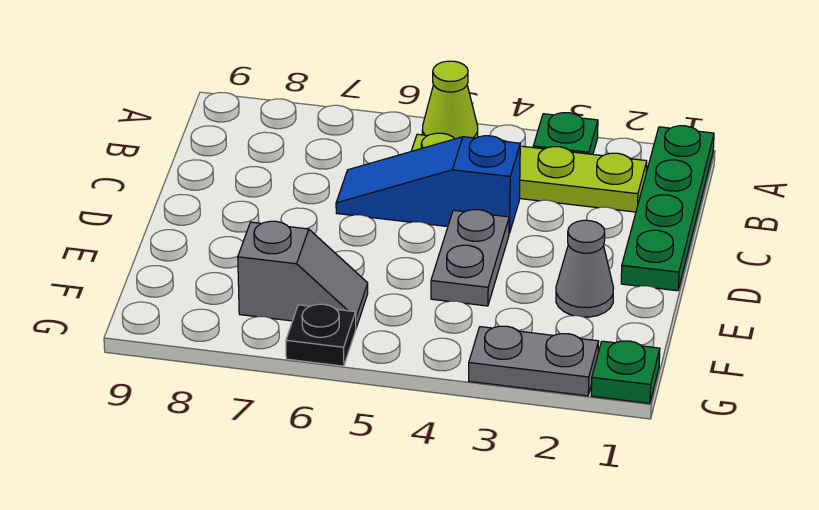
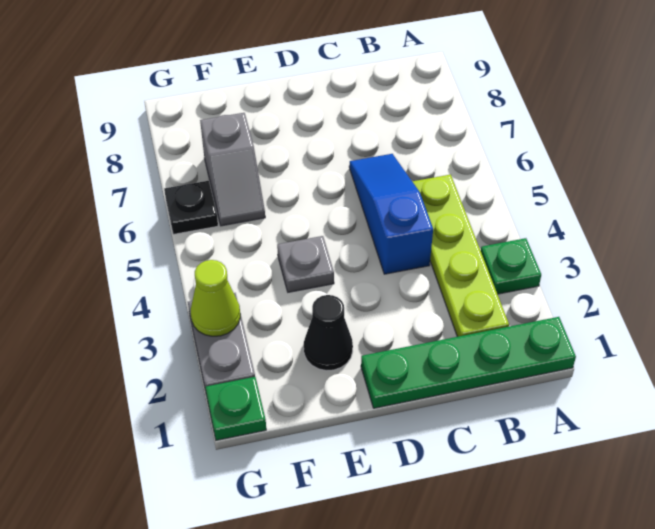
lime 1x1 cone [422,61,478,139] -> lime 1x1 cone moved to [191,260,240,336]
grey 1x2 plate [431,210,509,306] -> grey 1x1 plate [277,236,334,292]
grey 1x1 cone [556,220,614,317] -> black 1x1 cone [304,295,353,371]

